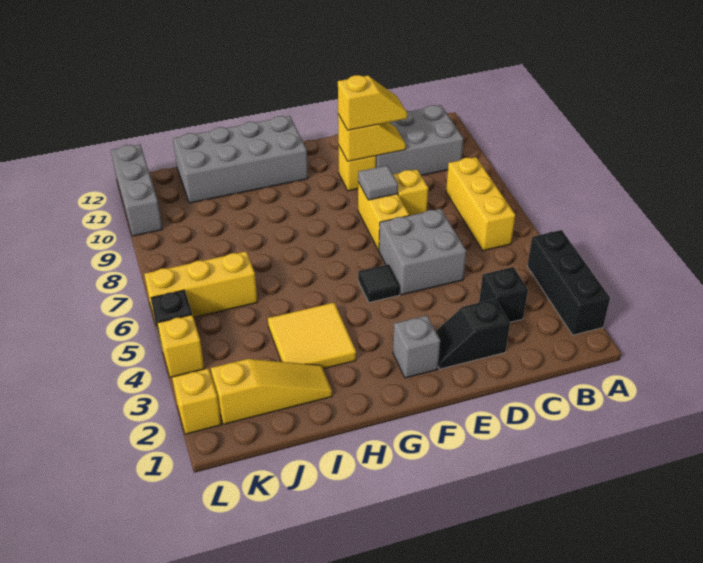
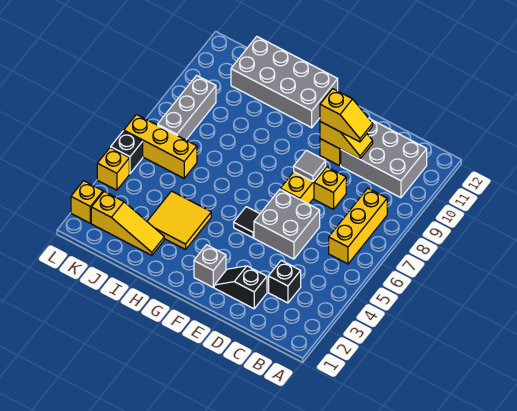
black 1x3 brick [527,230,610,335] -> none
grey 1x3 brick [111,145,163,236] -> grey 1x3 brick moved to [158,75,216,140]

